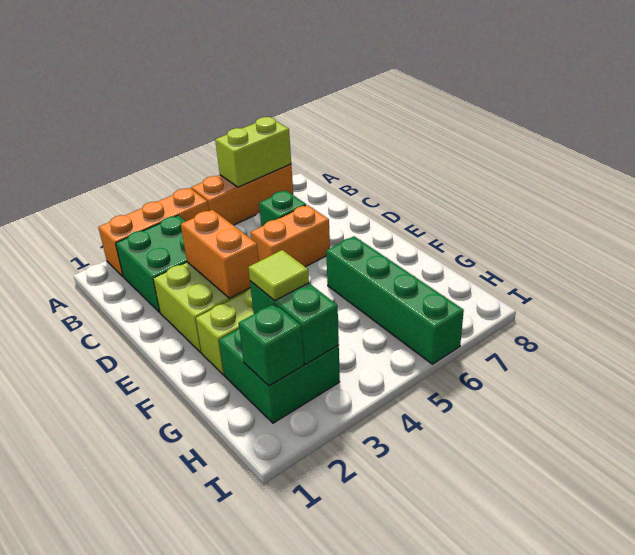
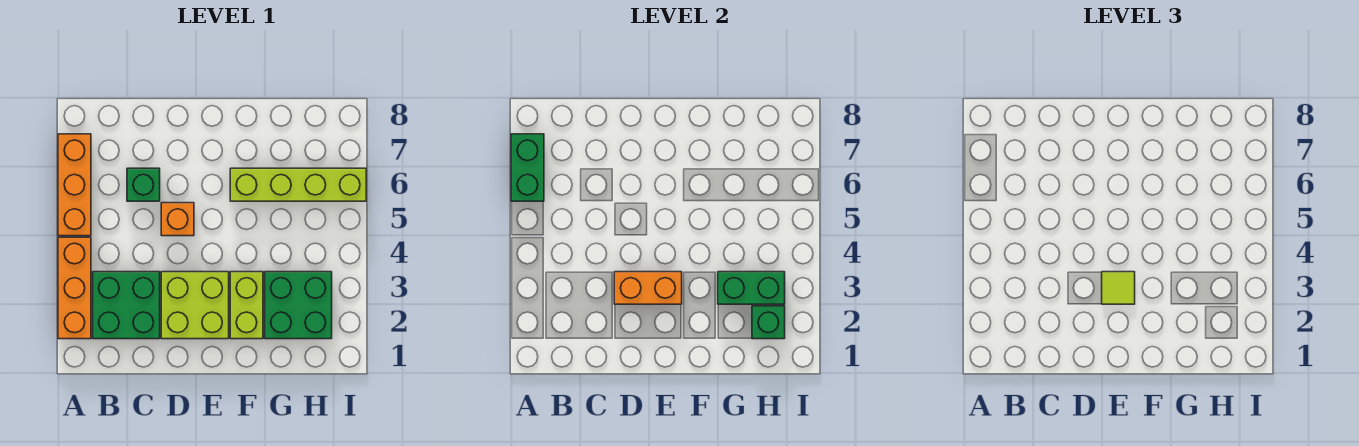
lime 1x2 brick [215,117,291,187] -> green 1x2 brick [511,134,544,201]
orange 1x2 brick [251,205,330,267] -> orange 1x1 brick [161,203,194,236]
green 1x4 brick [326,236,464,364] -> lime 1x4 brick [230,168,366,201]
lime 1x1 tile [248,250,309,301] -> lime 1x1 tile moved to [1102,272,1135,304]

